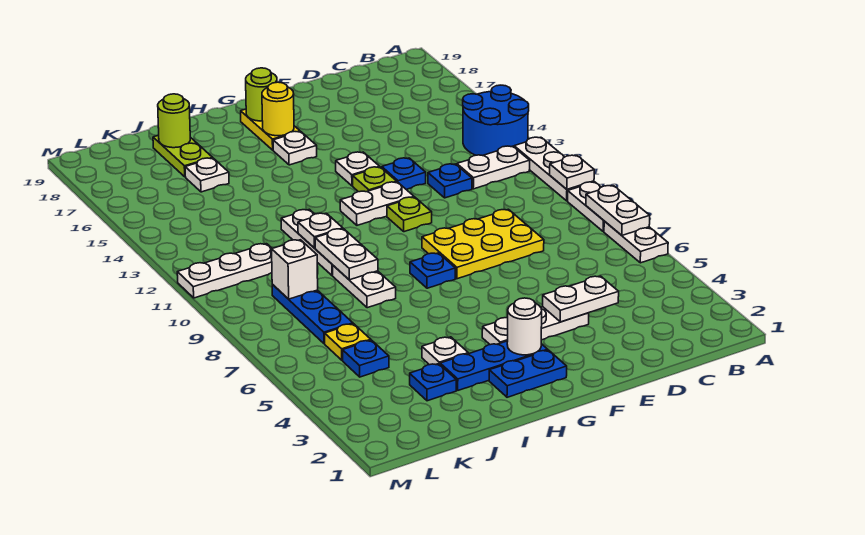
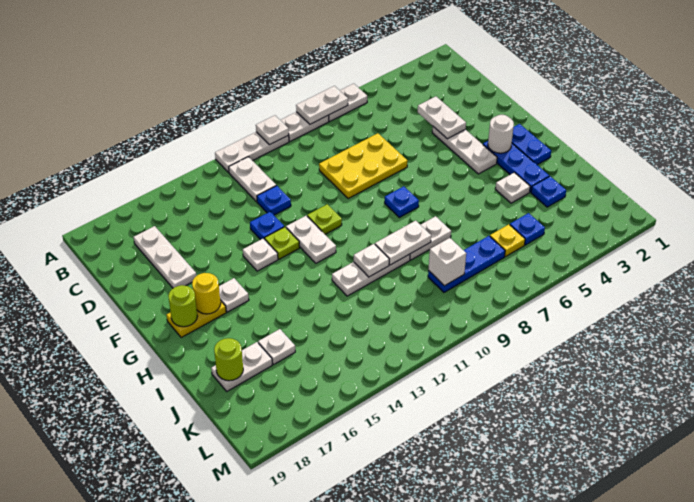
blue 2x2 round brick [463,85,529,156] -> none
yellow 2x3 plate [422,209,544,279] -> yellow 2x3 plate turned to [319,133,407,199]
lime 1x2 plate [153,135,213,177] -> white 1x2 plate [211,342,272,391]
white 1x3 plate [177,244,272,298] -> white 1x3 plate moved to [133,226,196,288]

